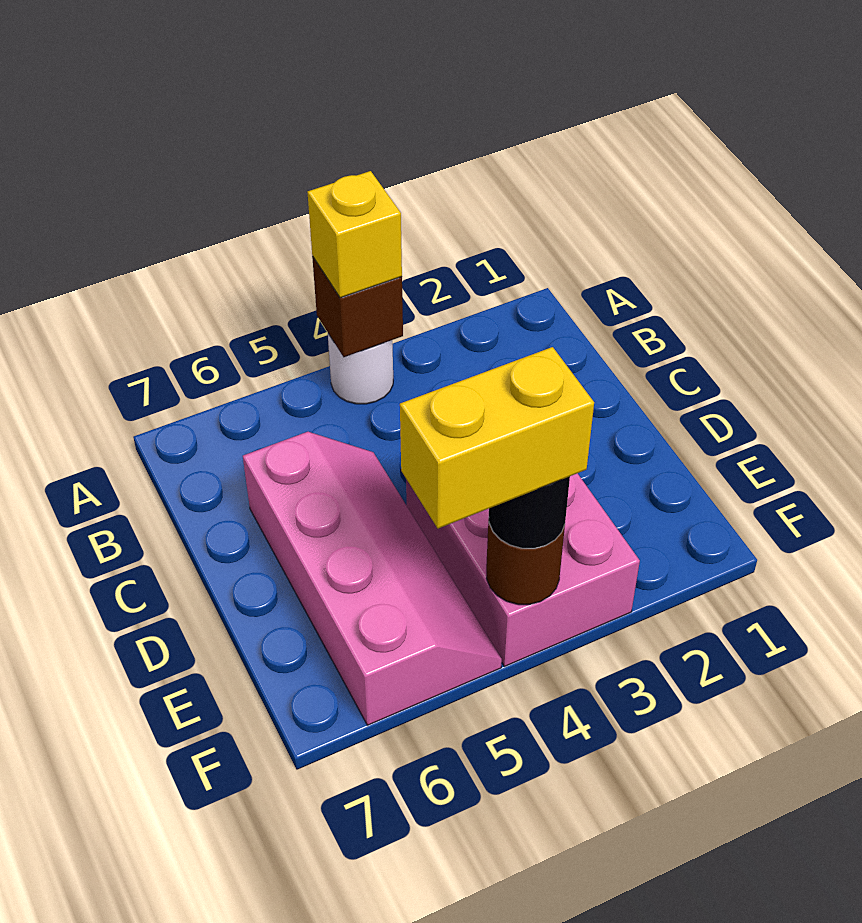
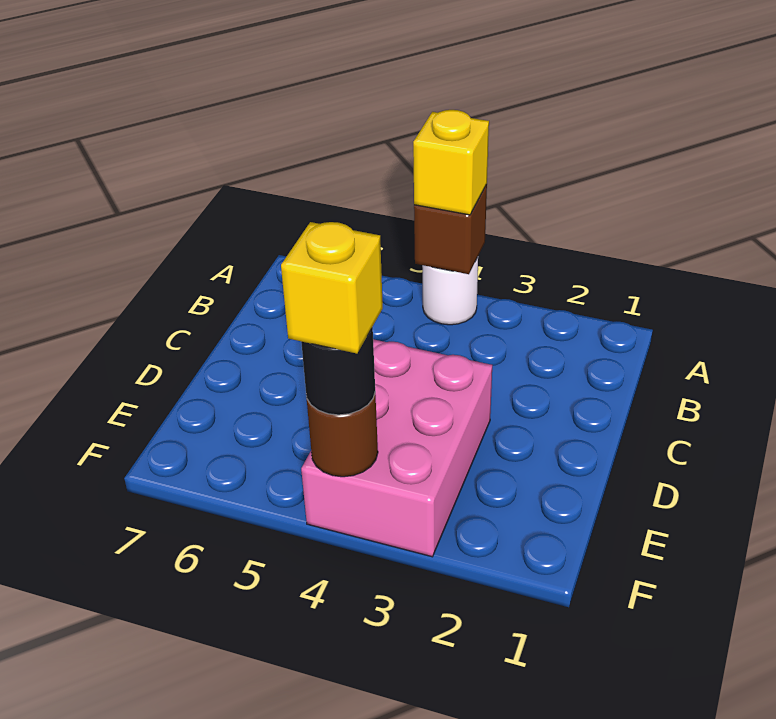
pink 2x4 slope [243,432,502,725] -> none
yellow 1x2 brick [400,347,594,529] -> yellow 1x1 brick [281,222,383,354]

